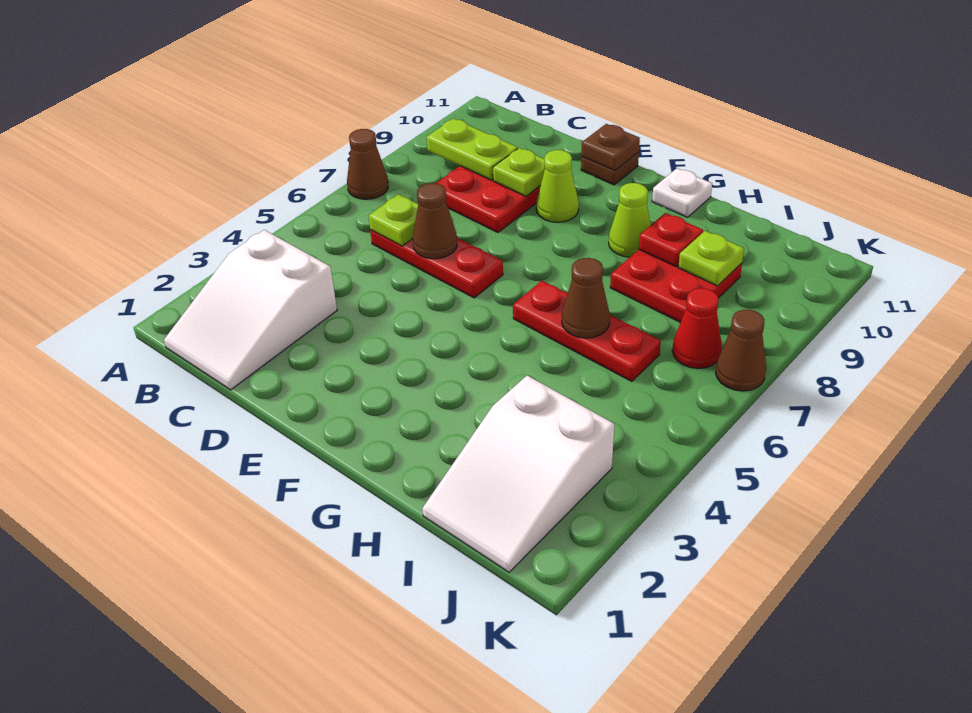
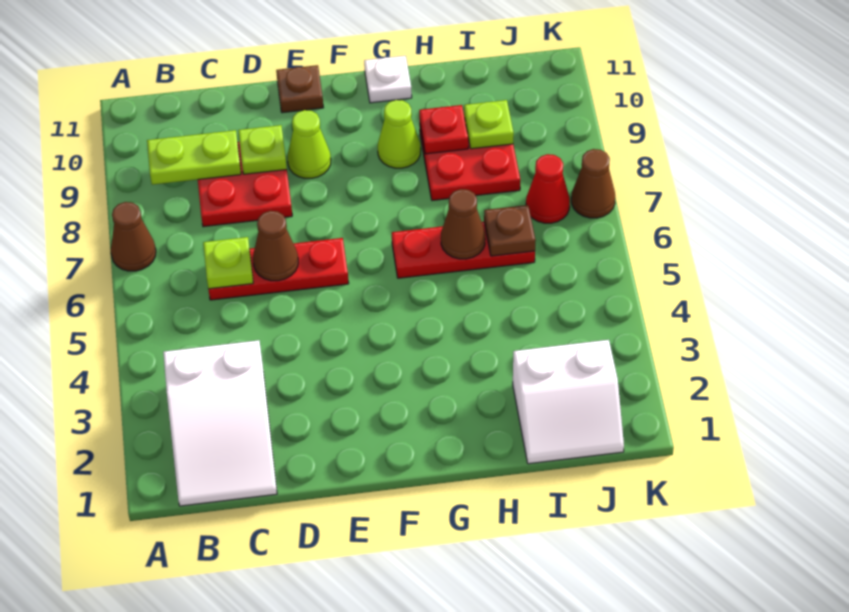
brown 1x1 plate [581,124,640,171] -> brown 1x1 plate moved to [484,205,536,256]
white 2x3 slope [422,376,614,572] -> white 2x2 slope [513,340,624,464]

